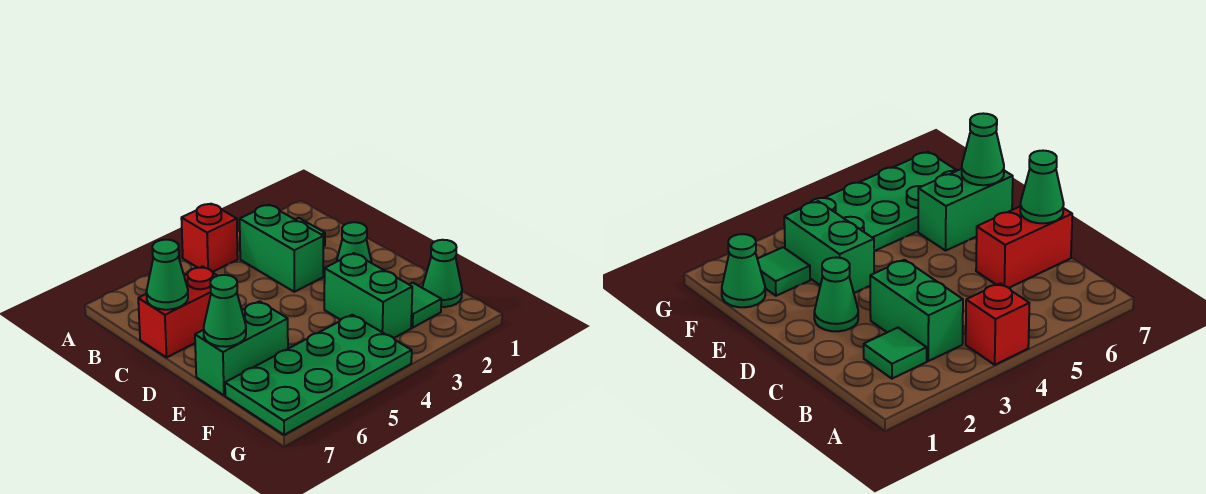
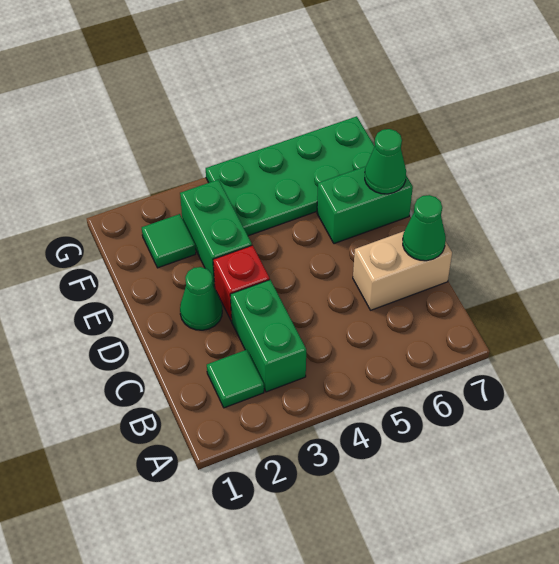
red 1x1 brick [181,204,238,272] -> red 1x1 brick moved to [213,245,270,321]
red 1x2 brick [138,267,218,357] -> tan 1x2 brick [353,231,452,310]
green 1x1 cone [422,240,462,307] -> none

